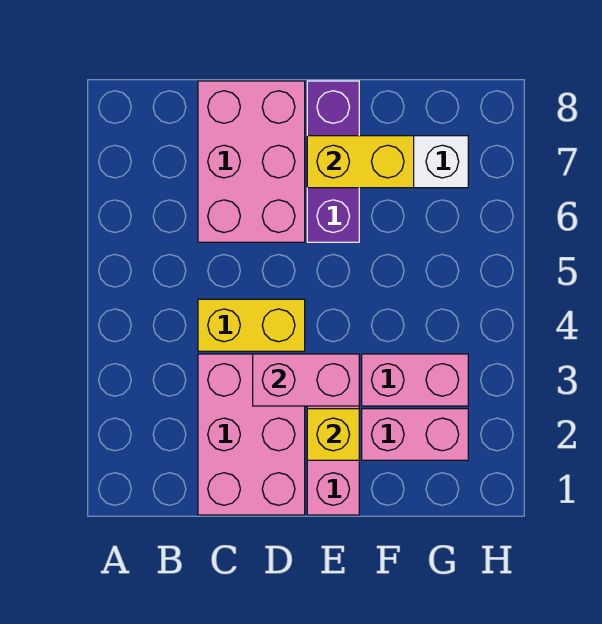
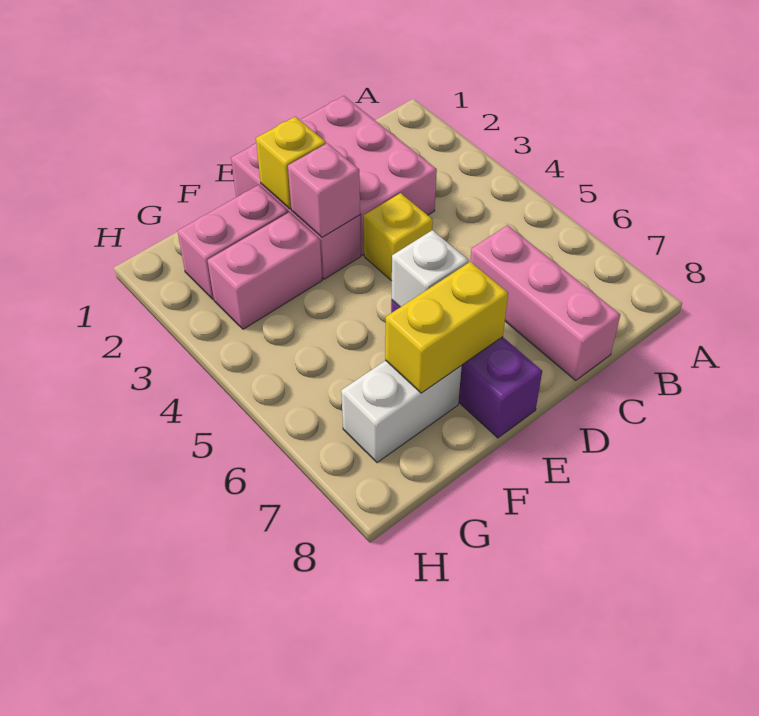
yellow 1x2 brick [198,299,305,351] -> yellow 1x1 brick [364,193,433,281]
pink 2x3 brick [198,81,305,242] -> pink 1x3 brick [470,225,620,380]
pink 1x2 brick [253,354,359,406] -> pink 1x1 brick [288,143,360,237]
none -> white 1x1 brick [392,230,469,307]

